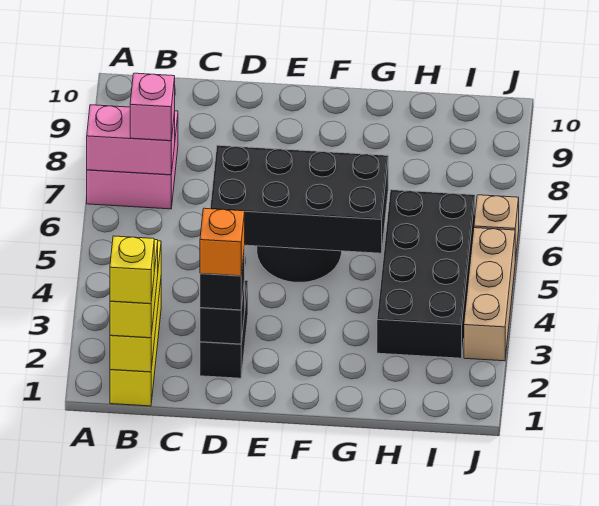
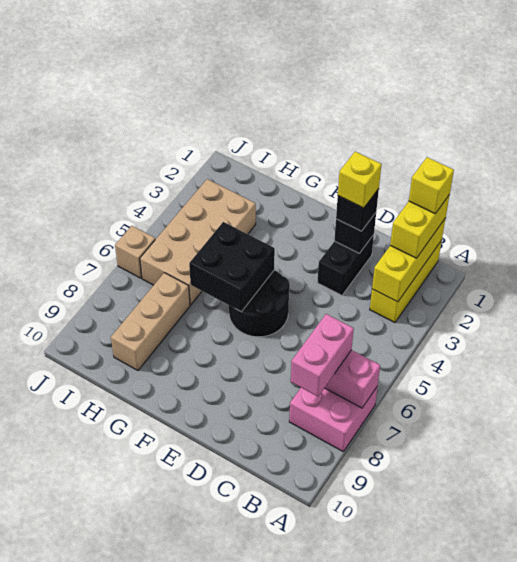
pink 1x1 brick [130,73,175,141] -> pink 1x2 brick [291,314,354,396]
orange 1x1 brick [200,208,245,276] -> yellow 1x1 brick [338,152,382,208]
black 2x4 brick [210,145,388,253] -> black 2x2 brick [189,222,275,312]
black 2x4 brick [377,190,475,358] -> tan 2x4 brick [140,179,256,305]
tan 1x3 brick [464,228,515,361] -> tan 1x3 brick moved to [111,273,190,371]

